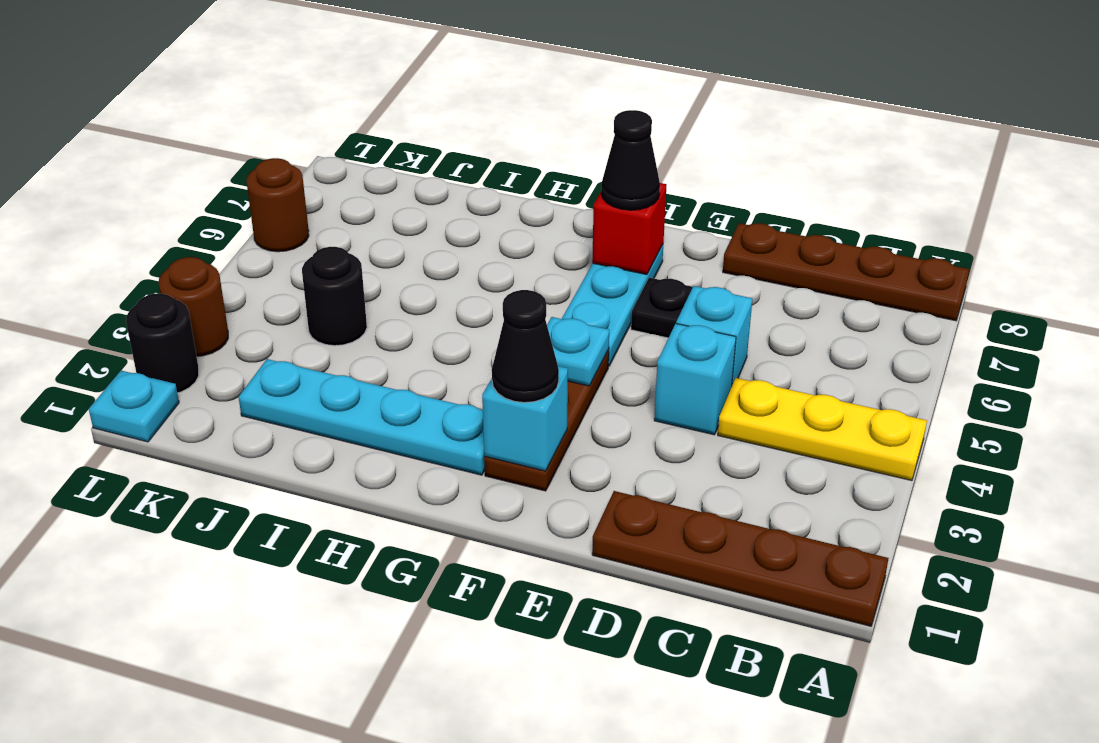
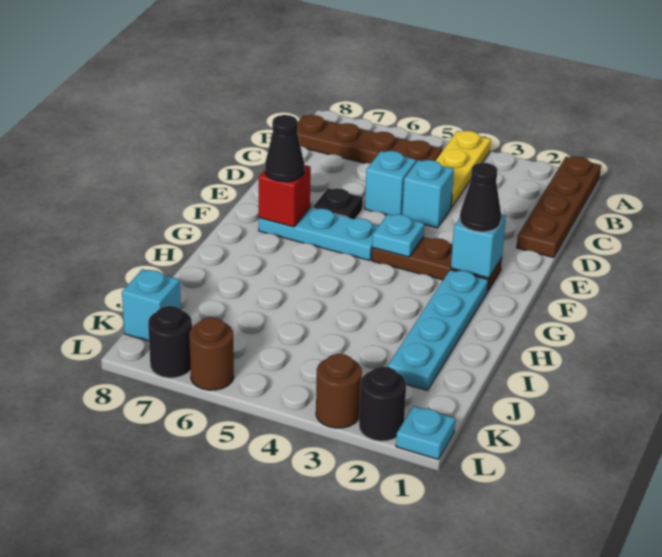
brown 1x4 plate [723,223,969,321] -> brown 1x4 plate turned to [297,115,442,163]
black 1x1 round brick [302,247,367,346] -> black 1x1 round brick moved to [148,306,192,378]
none -> cyan 1x1 brick [122,269,181,341]

